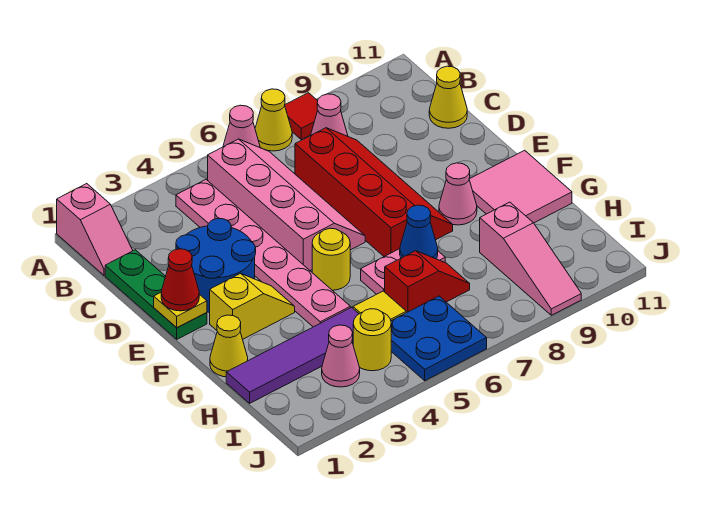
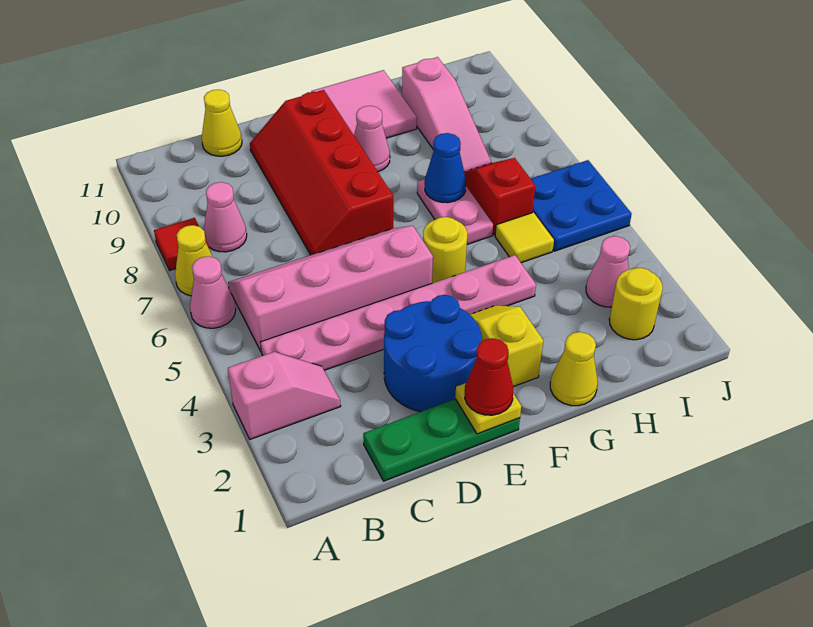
pink 1x2 slope [57,184,133,275] -> pink 1x2 slope moved to [228,352,341,439]
red 2x4 slope [295,128,453,256] -> red 2x4 slope turned to [250,90,393,255]
purple 1x4 tile [226,308,359,403] -> none
pink 1x3 slope [480,202,581,315] -> pink 1x3 slope turned to [402,57,491,172]
yellow 1x1 round brick [353,309,391,371] -> yellow 1x1 round brick moved to [609,268,663,340]

